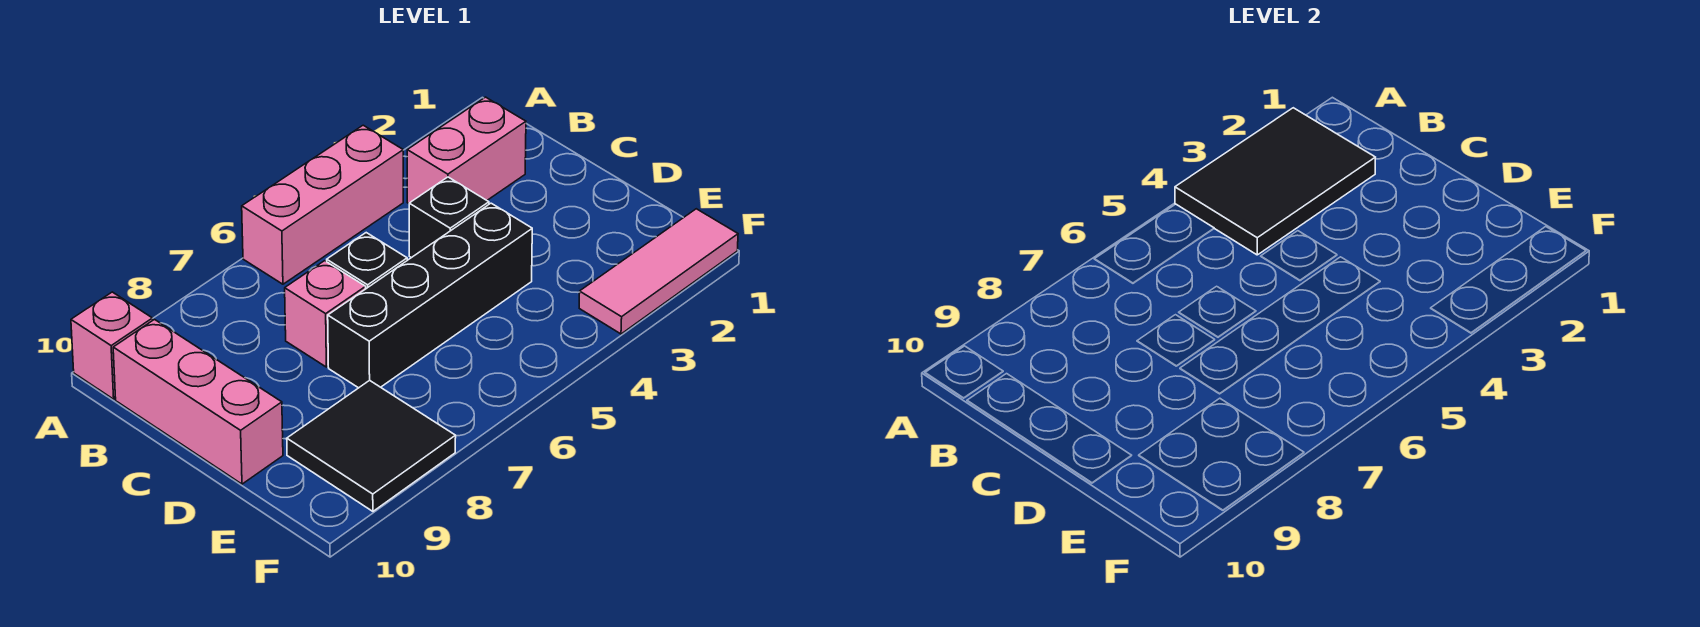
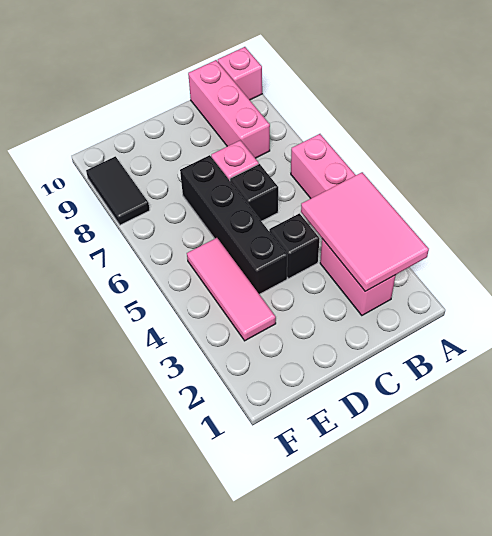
black 2x3 tile [1175,108,1375,255] -> pink 2x3 tile [301,172,429,291]
pink 1x3 brick [113,320,283,484] -> pink 1x3 brick turned to [188,60,270,158]
black 2x2 tile [287,380,456,511] -> black 1x2 tile [86,156,150,225]
pink 1x3 tile [579,209,738,334] -> pink 1x3 tile moved to [187,238,276,341]

